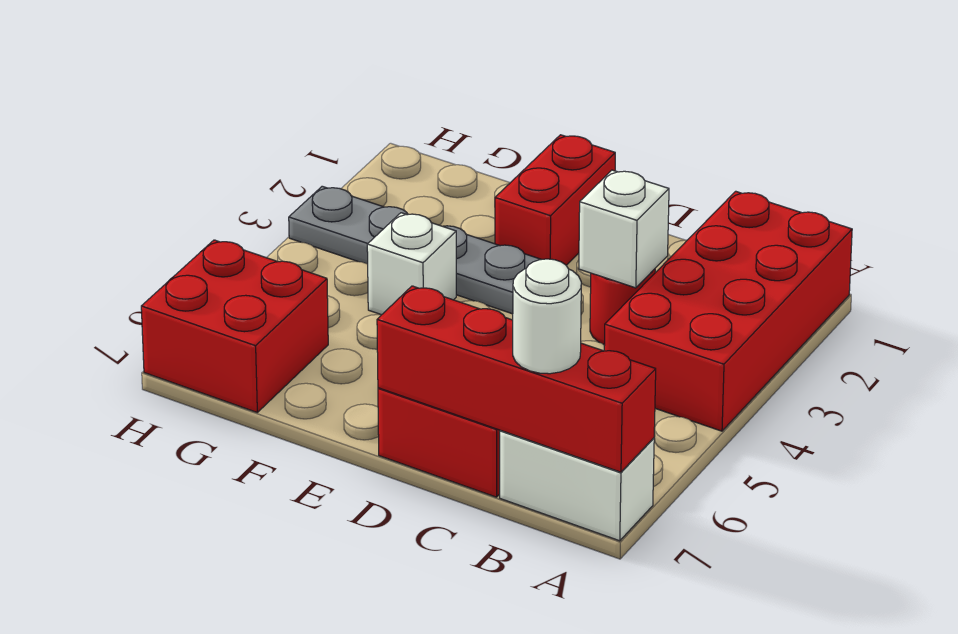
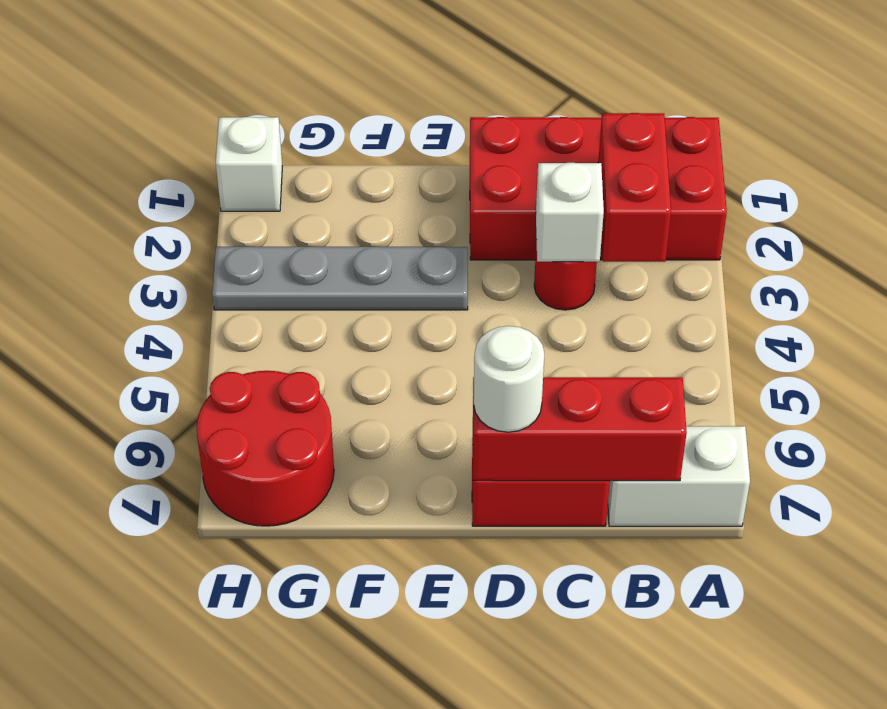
red 2x4 brick [604,191,852,431] -> red 2x4 brick turned to [470,117,727,260]
red 1x4 brick [377,286,656,472] -> red 1x3 brick [473,377,687,481]
white 1x1 round brick [513,259,581,374] -> white 1x1 round brick moved to [474,326,544,432]
red 1x2 brick [495,135,615,265] -> red 1x2 brick moved to [598,113,671,262]
white 1x1 brick [367,213,456,315] -> white 1x1 brick moved to [216,117,282,211]
red 2x2 brick [141,240,328,412] -> red 2x2 round brick [197,371,334,526]

